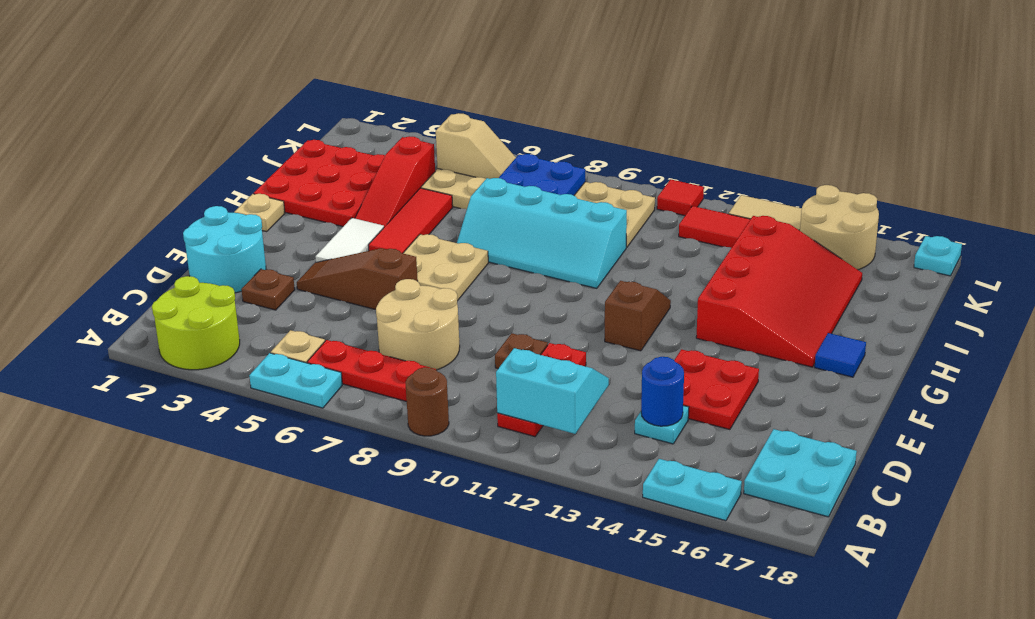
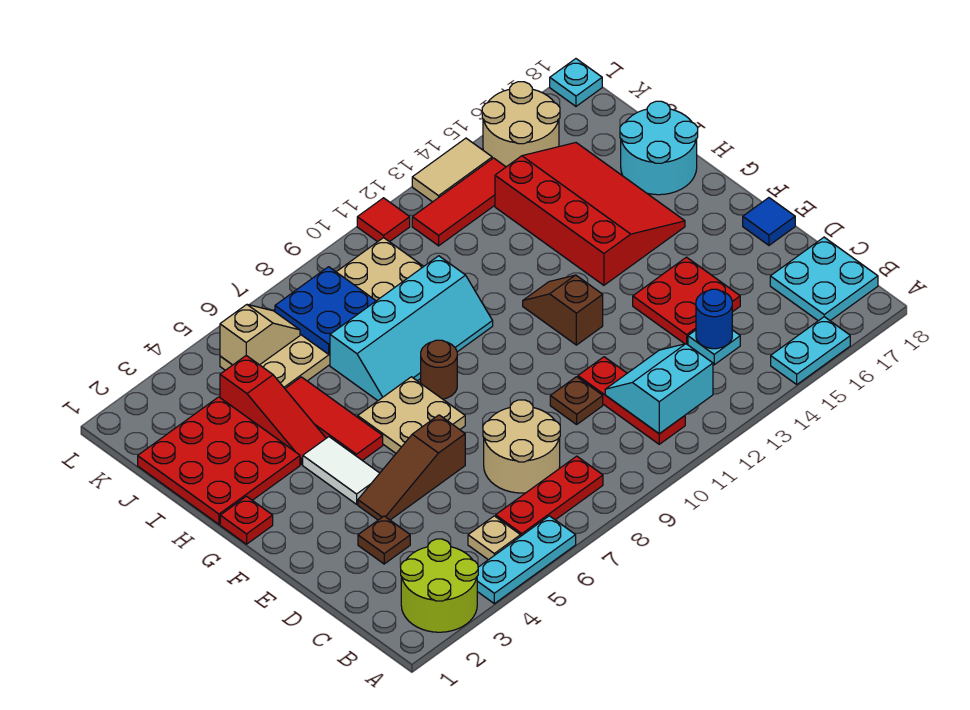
cyan 1x2 plate [249,353,342,408] -> cyan 1x3 plate [477,516,576,604]
brown 1x1 round brick [406,367,449,436] -> brown 1x1 round brick moved to [421,340,457,399]
cyan 2x2 round brick [183,206,266,293] -> cyan 2x2 round brick moved to [620,101,698,195]
tan 1x1 plate [234,194,285,232] -> red 1x1 plate [220,496,273,544]
blue 1x1 tile [815,333,866,377] -> blue 1x1 tile moved to [743,198,795,245]

